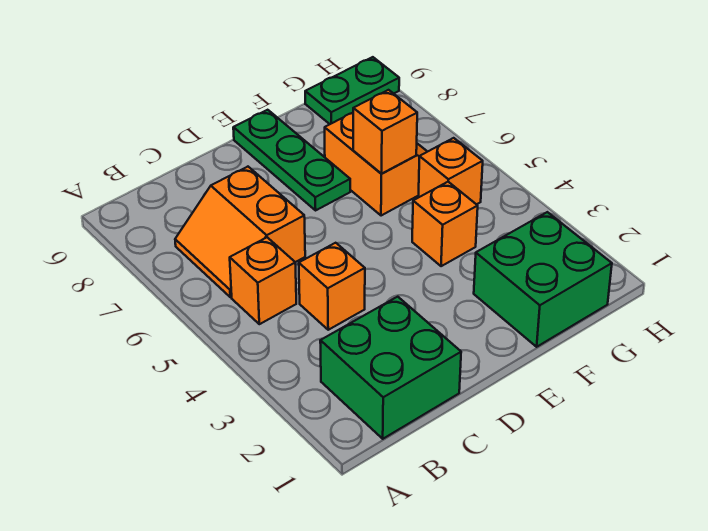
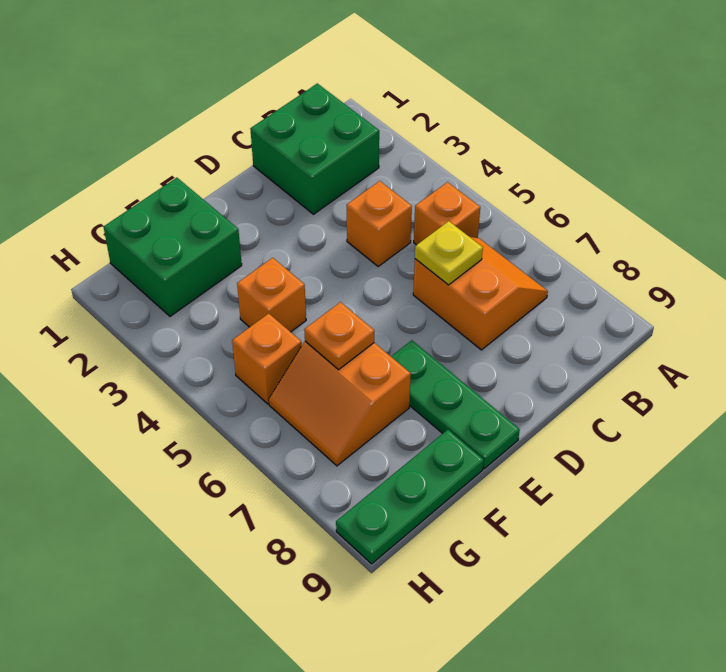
none -> yellow 1x1 plate [415,221,483,285]
orange 1x1 brick [353,90,417,174] -> orange 1x1 plate [304,302,374,370]
green 1x2 plate [305,57,399,124] -> green 1x3 plate [336,430,484,564]

